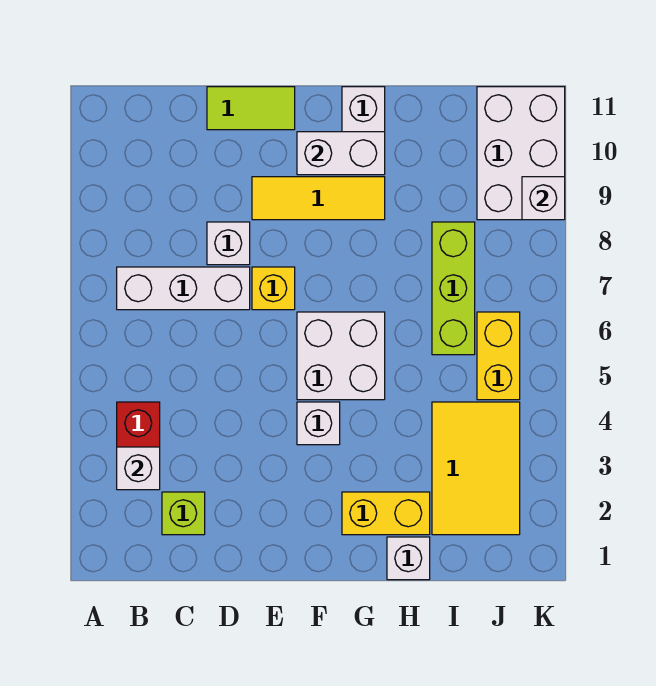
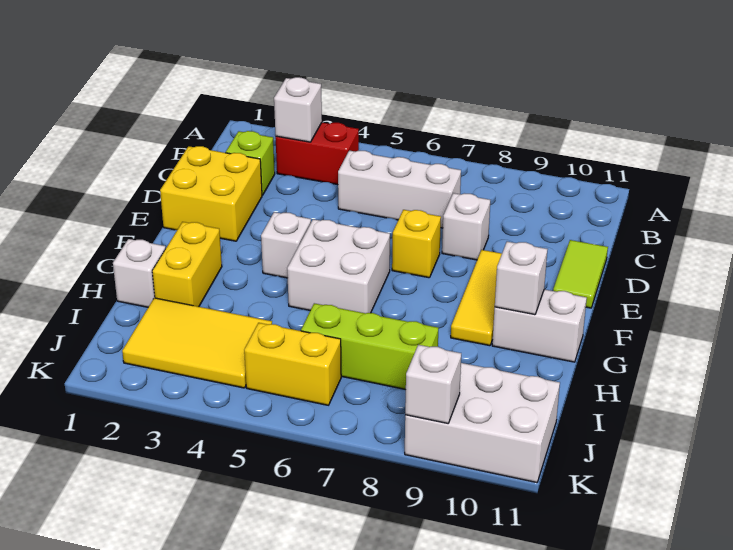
white 1x3 brick [117,267,250,310] -> white 1x3 brick turned to [338,151,461,228]
none -> yellow 2x2 brick [160,146,262,241]
white 1x2 brick [297,132,385,175] -> white 1x1 brick [495,242,547,315]

